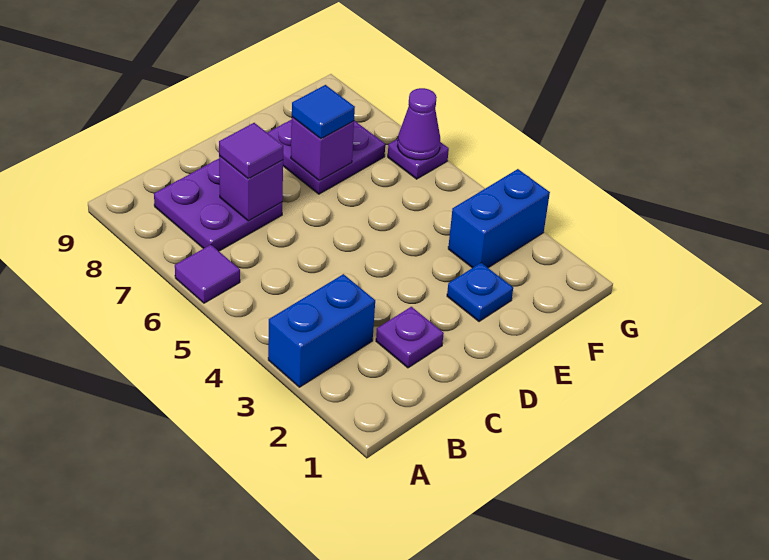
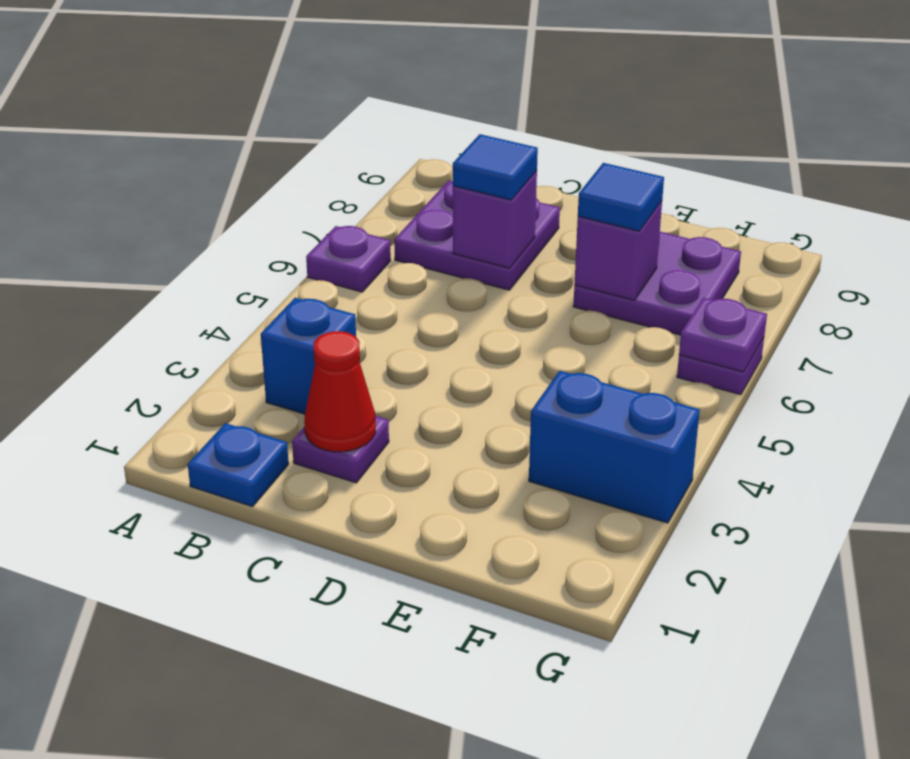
blue 1x2 brick [268,274,375,387] -> blue 1x1 brick [261,298,356,414]
purple 1x1 tile [175,245,240,303] -> purple 1x1 plate [306,226,391,292]
none -> red 1x1 cone [304,331,376,452]
purple 1x1 tile [219,123,283,179] -> blue 1x1 tile [453,134,538,200]
blue 1x1 plate [447,263,513,322] -> blue 1x1 plate moved to [188,423,289,507]
purple 1x1 cone [397,88,440,160] -> purple 1x1 plate [679,298,767,372]

